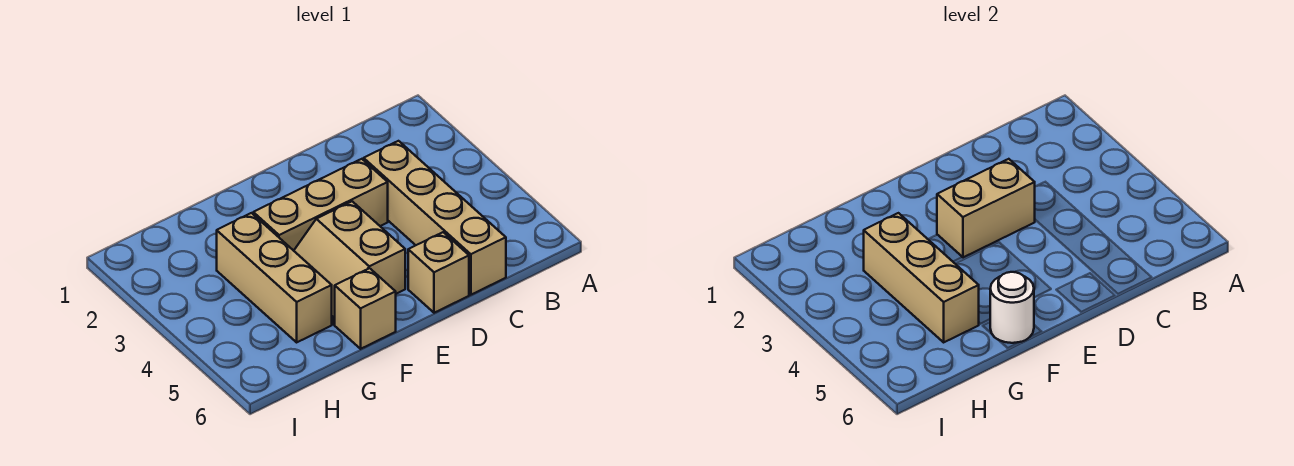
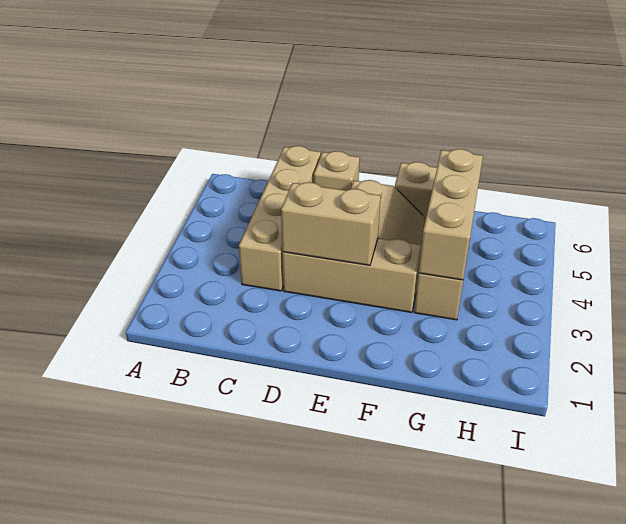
white 1x1 round brick [990,272,1034,343] -> none

